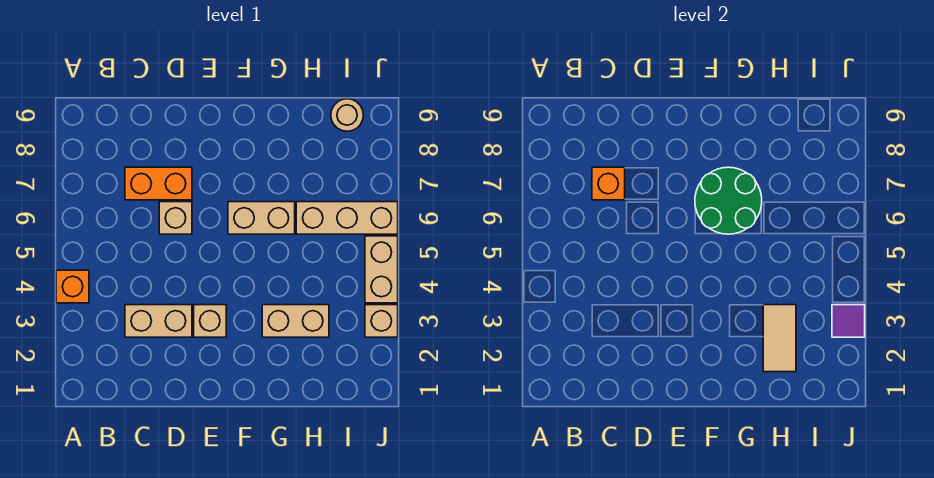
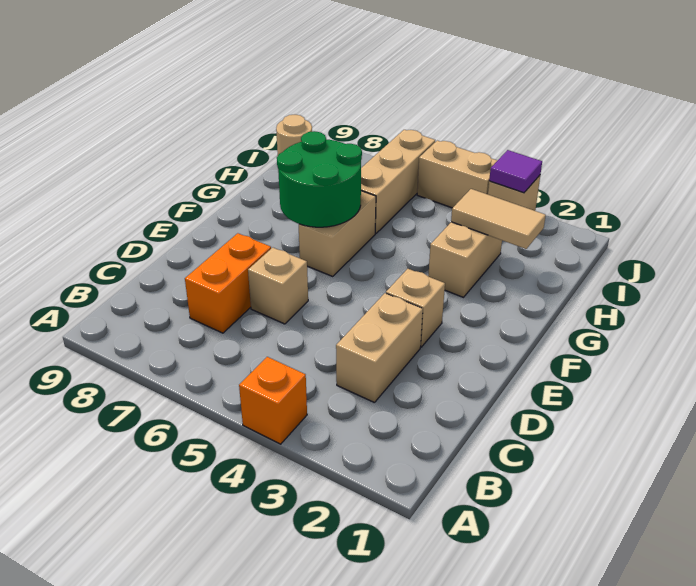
orange 1x1 brick [592,167,625,200] -> none

